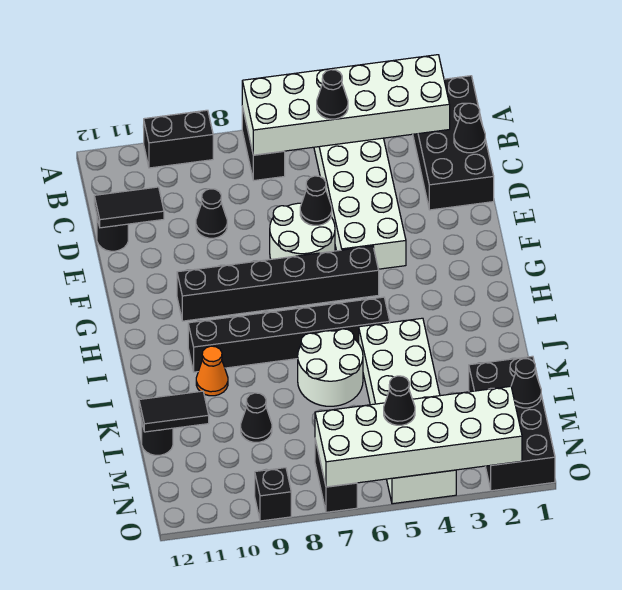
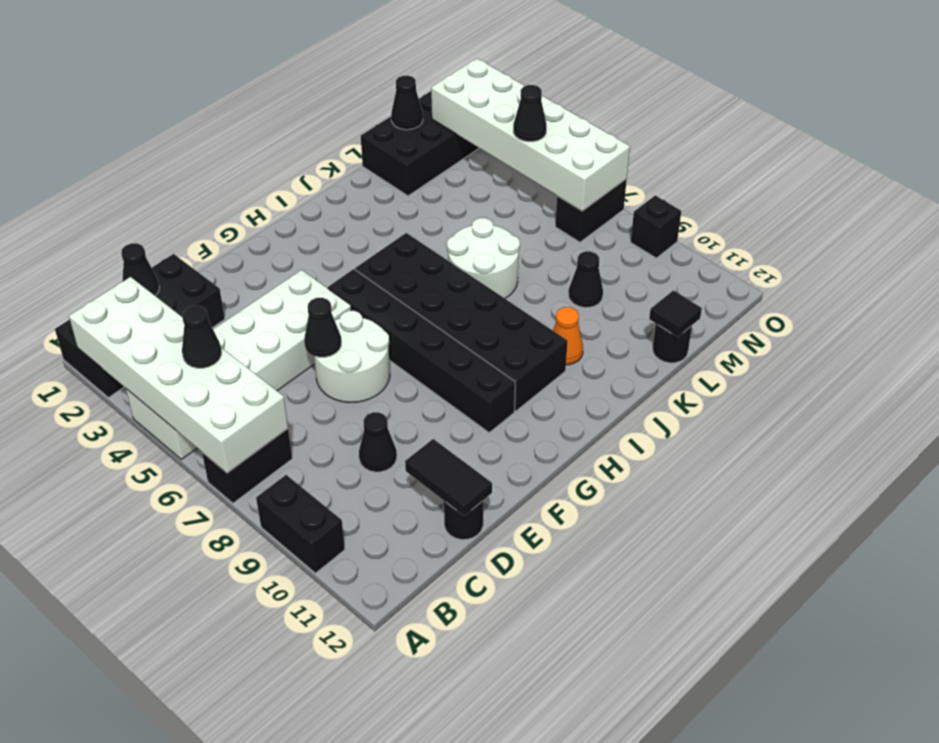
black 1x6 brick [188,297,390,372] -> black 2x6 brick [355,233,568,411]
white 2x6 brick [359,318,456,504] -> none
black 1x2 tile [139,391,209,432] -> black 1x1 tile [649,290,702,337]

